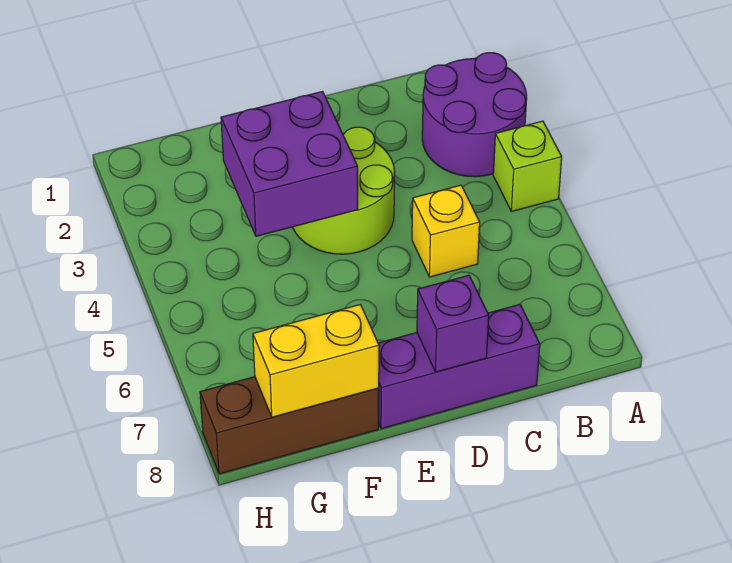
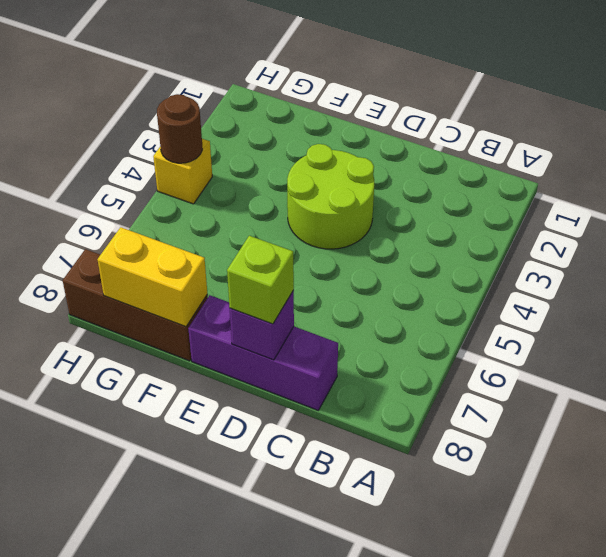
purple 2x2 round brick [422,53,527,177] -> none
lime 1x1 brick [493,121,562,212] -> lime 1x1 brick moved to [227,236,294,324]
yellow 1x1 brick [412,185,480,277] -> yellow 1x1 brick moved to [153,139,212,204]
purple 2x2 brick [221,92,358,236] -> none
none -> brown 1x1 round brick [157,94,202,163]

